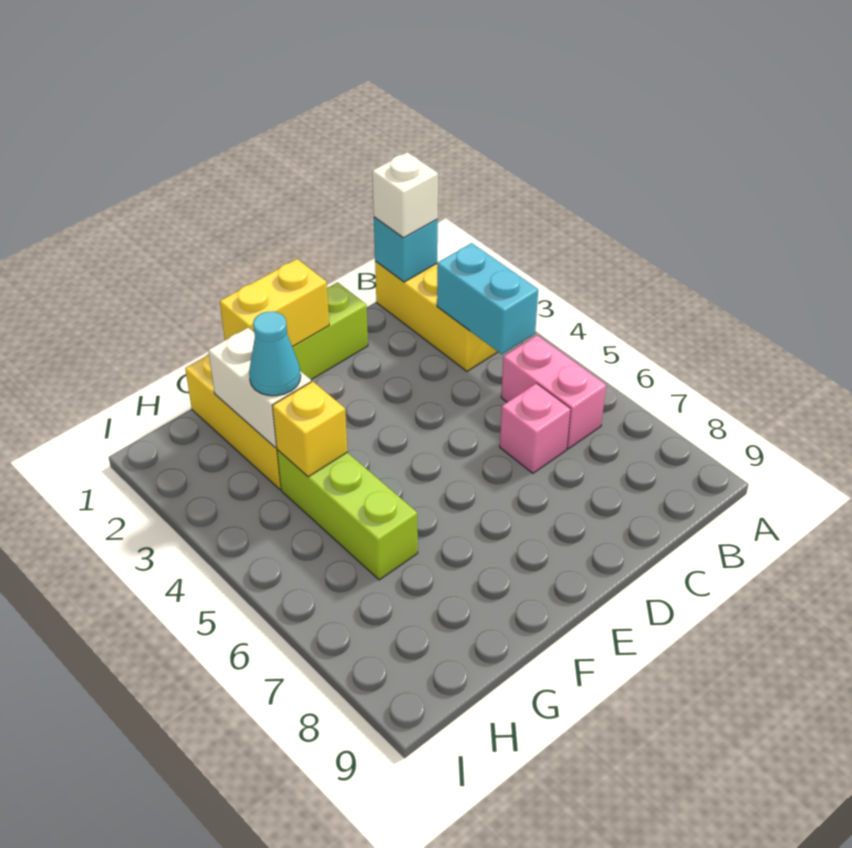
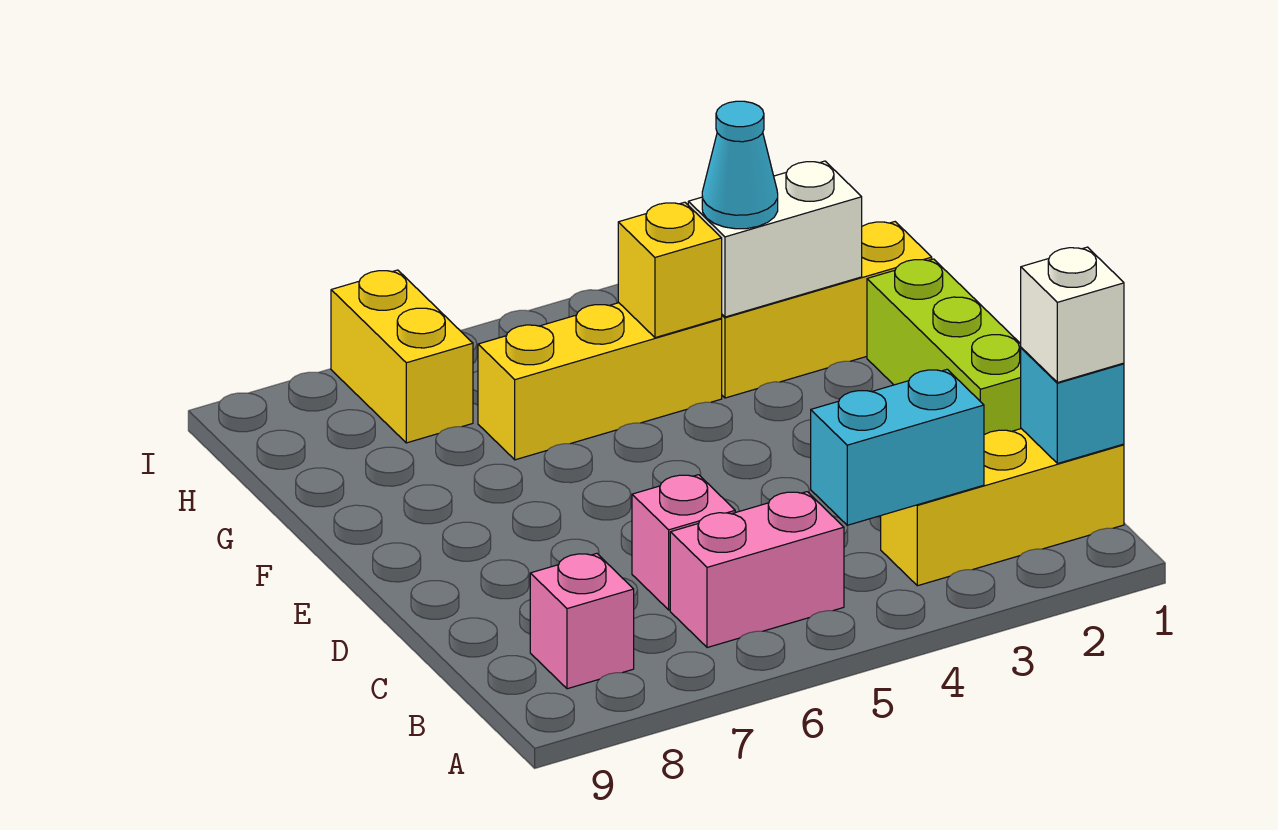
none -> pink 1x1 brick [530,553,634,689]
yellow 1x2 brick [220,259,329,347] -> yellow 1x2 brick moved to [331,270,473,443]
lime 1x3 brick [277,450,418,580] -> yellow 1x3 brick [478,303,722,460]

